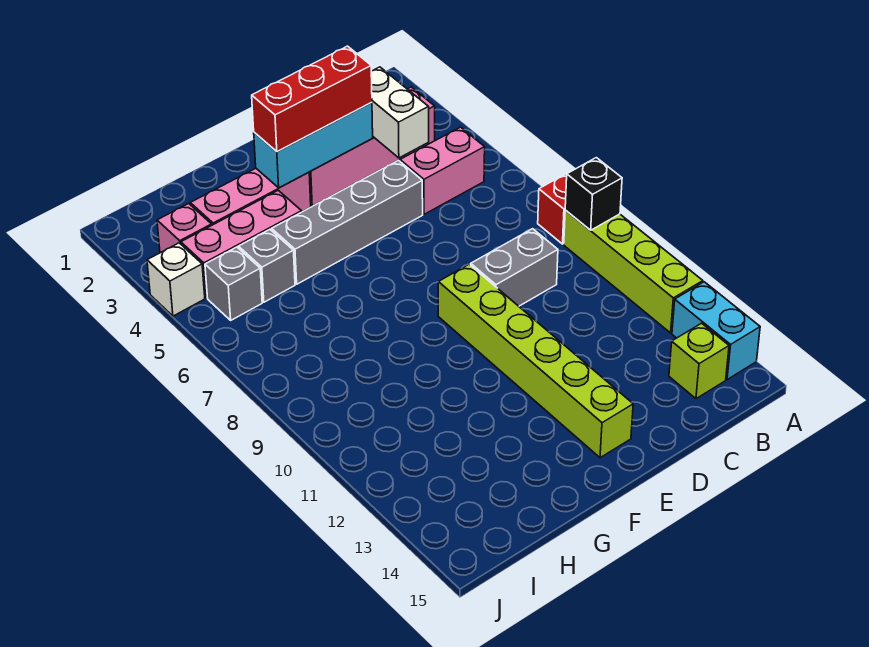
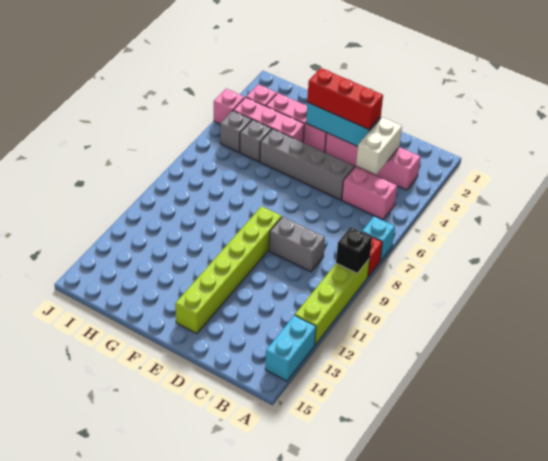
none -> cyan 1x1 brick [362,217,395,261]
lime 1x1 brick [669,323,729,399] -> none
white 1x1 brick [147,243,205,316] -> pink 1x1 brick [214,89,245,124]

